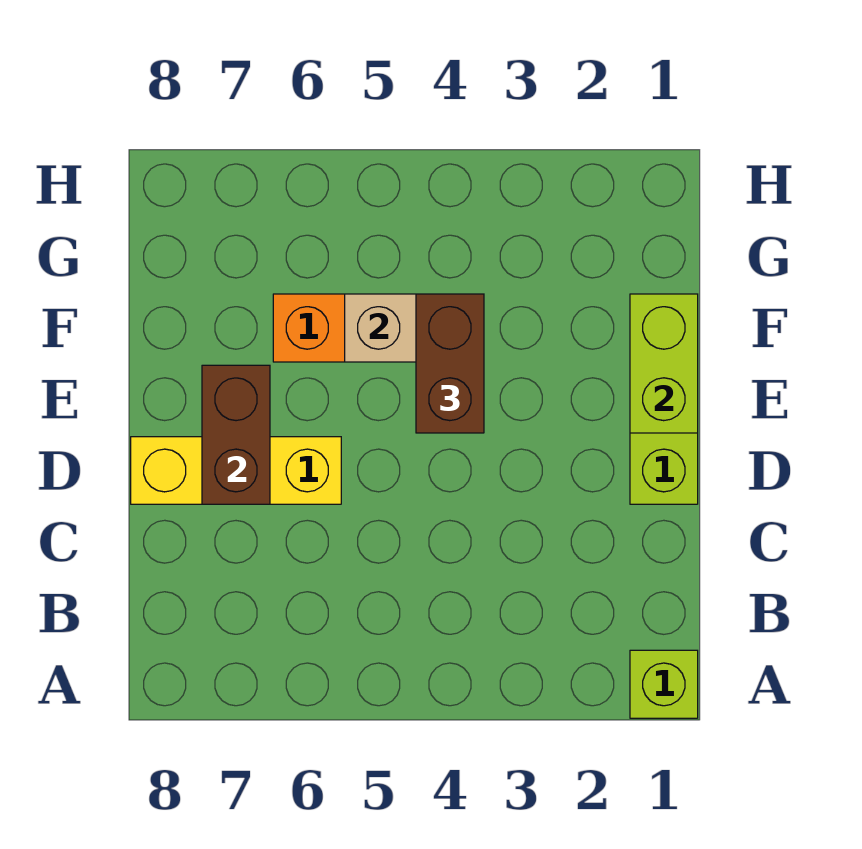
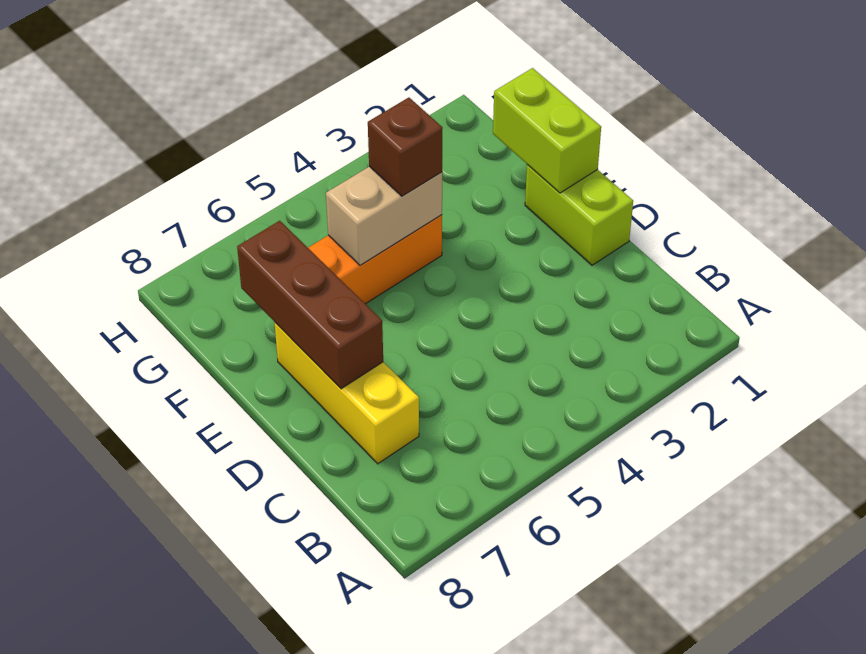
lime 1x1 brick [630,650,698,718] -> none
yellow 1x3 brick [131,437,341,504] -> yellow 1x3 brick turned to [274,322,419,464]
brown 1x2 brick [202,365,270,504] -> brown 1x3 brick [237,221,383,389]
brown 1x2 brick [416,294,484,433] -> brown 1x1 brick [368,98,443,196]

